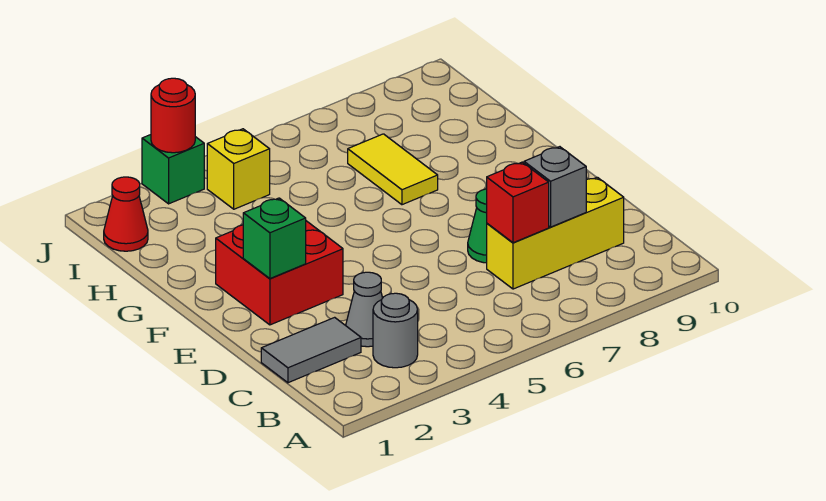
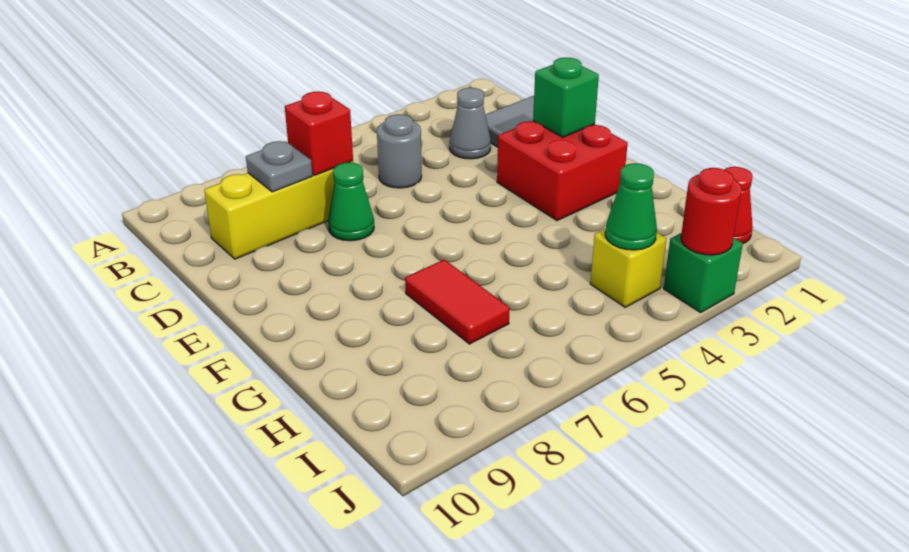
grey 1x1 round brick [373,293,418,368] -> grey 1x1 round brick moved to [377,114,422,188]
grey 1x1 brick [524,147,586,227] -> grey 1x1 plate [246,141,312,192]
yellow 1x2 tile [348,134,438,205] -> red 1x2 tile [405,260,510,344]
none -> green 1x1 cone [605,163,657,250]

